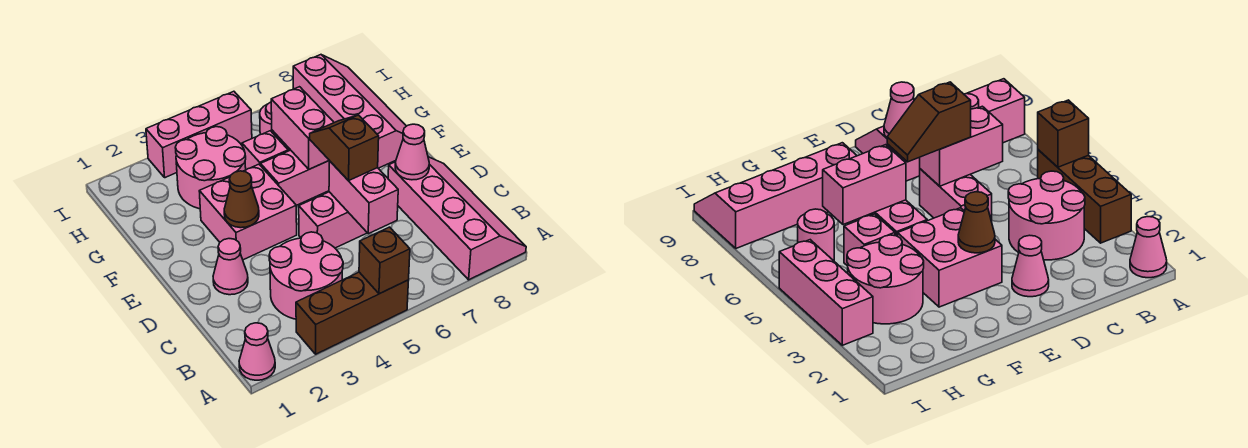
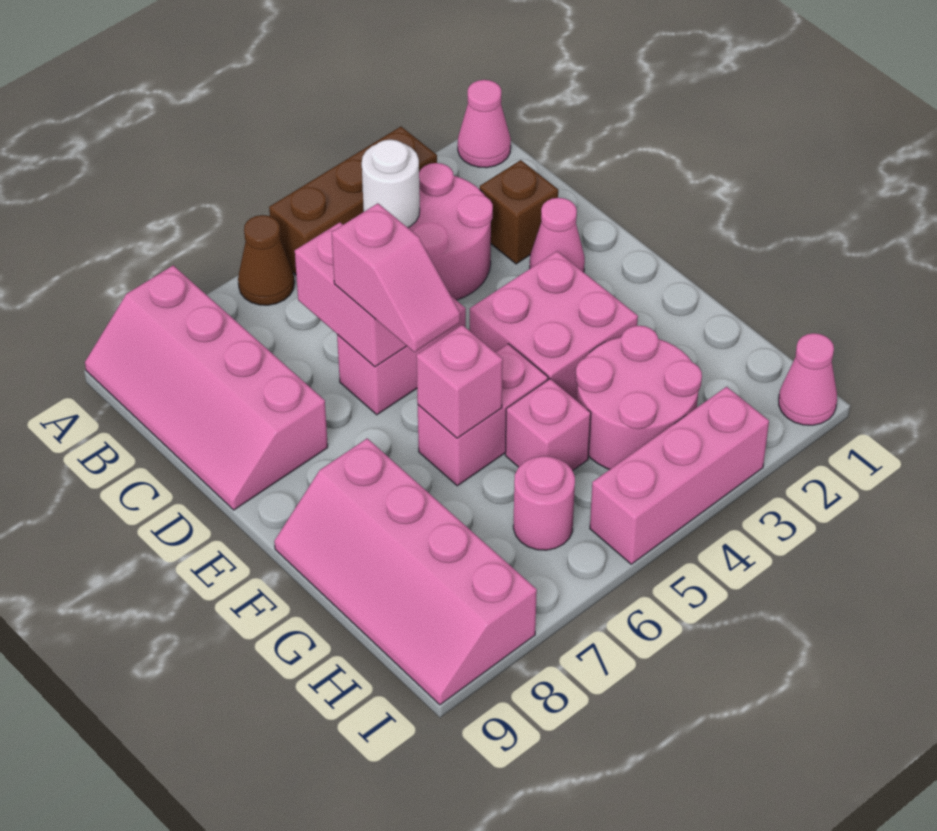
brown 1x1 brick [359,227,410,294] -> brown 1x1 brick moved to [480,160,558,264]
none -> white 1x1 round brick [362,140,420,227]
brown 1x2 slope [310,115,379,181] -> pink 1x2 slope [332,203,460,352]
pink 1x1 cone [395,124,429,180] -> pink 1x1 cone moved to [779,333,837,425]
brown 1x1 cone [224,171,259,228] -> brown 1x1 cone moved to [238,215,294,305]
pink 1x2 brick [271,87,334,169] -> pink 1x1 brick [416,325,503,438]

